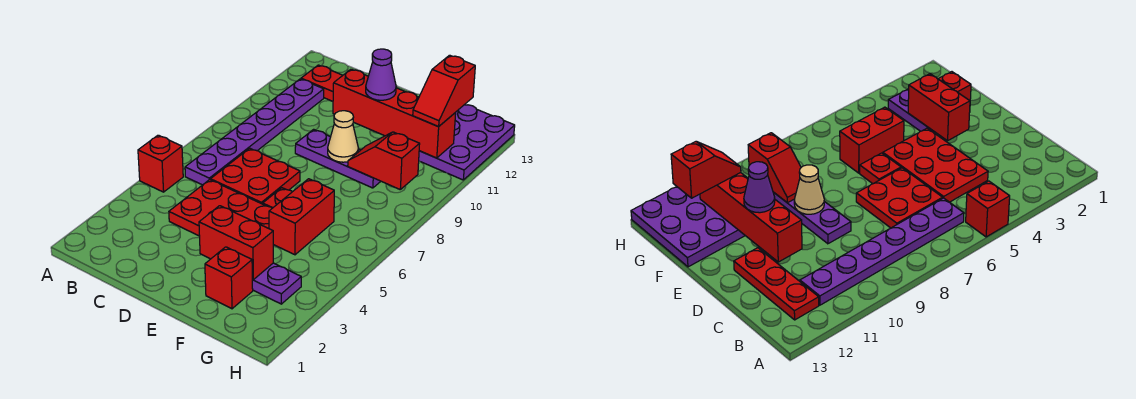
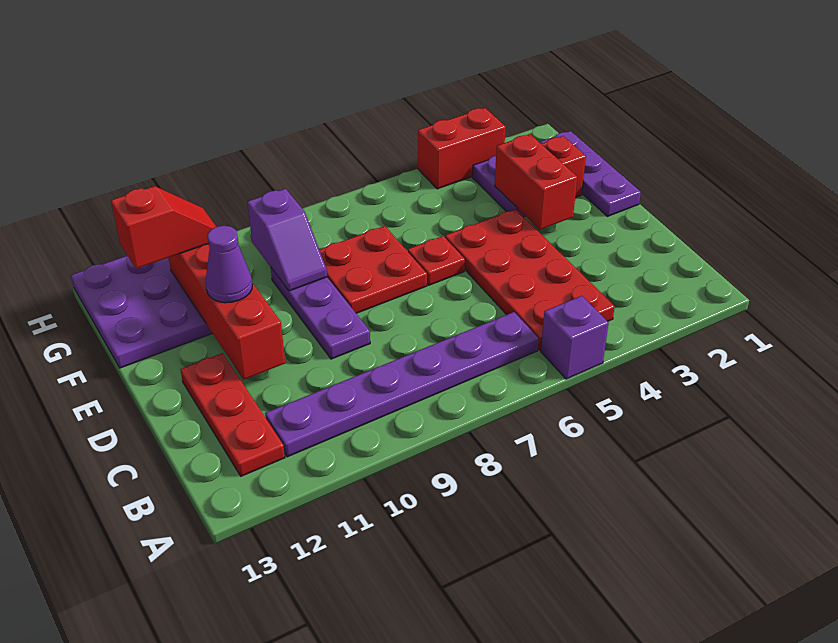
red 1x1 brick [138,135,183,192] -> purple 1x1 brick [541,296,609,379]
red 2x3 plate [169,180,272,236] -> red 2x4 plate [445,209,615,350]
red 2x2 plate [211,148,300,204] -> red 2x2 plate moved to [320,226,427,313]
none -> purple 1x3 plate [540,131,641,216]
tan 1x1 cone [328,111,358,162] -> none
red 1x2 brick [269,179,334,255] -> red 1x2 brick moved to [418,108,506,189]
red 1x2 slope [348,132,420,189] -> purple 1x2 slope [247,189,327,291]

